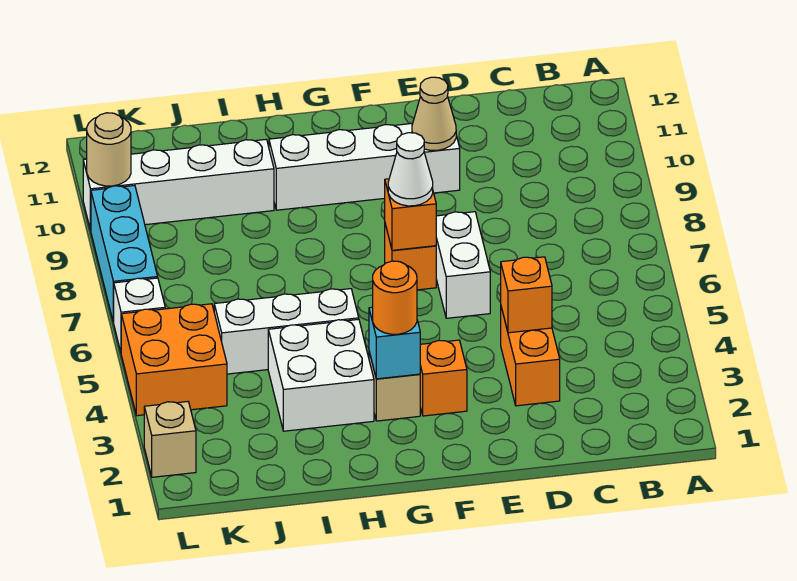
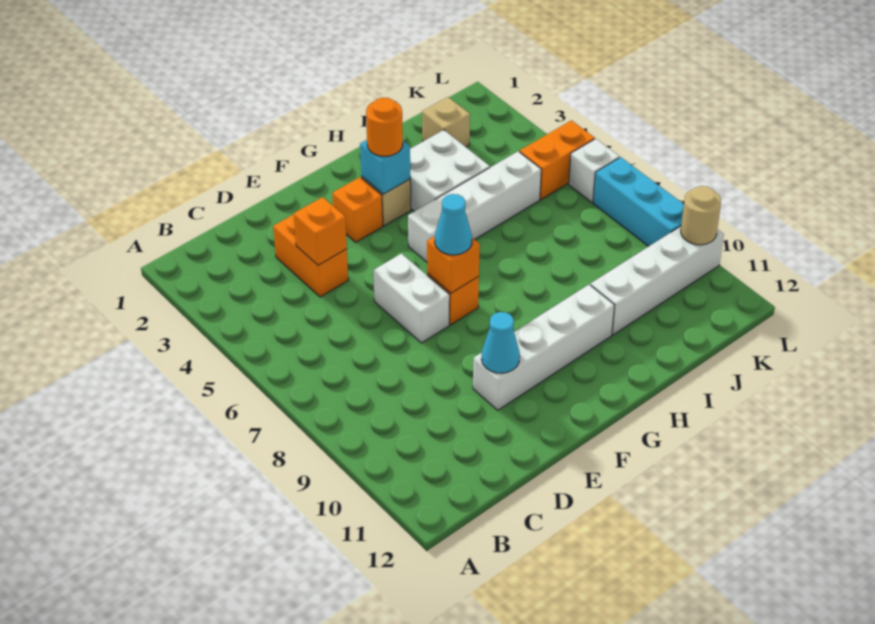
tan 1x1 cone [412,77,456,150] -> cyan 1x1 cone [481,312,520,373]
white 1x1 cone [388,133,433,206] -> cyan 1x1 cone [435,194,472,255]
white 1x3 brick [214,289,359,374] -> white 1x4 brick [408,151,541,262]
orange 2x2 brick [121,304,227,416] -> orange 1x2 brick [520,120,595,199]
tan 1x1 brick [144,402,196,477] -> tan 1x1 brick moved to [422,97,470,147]

